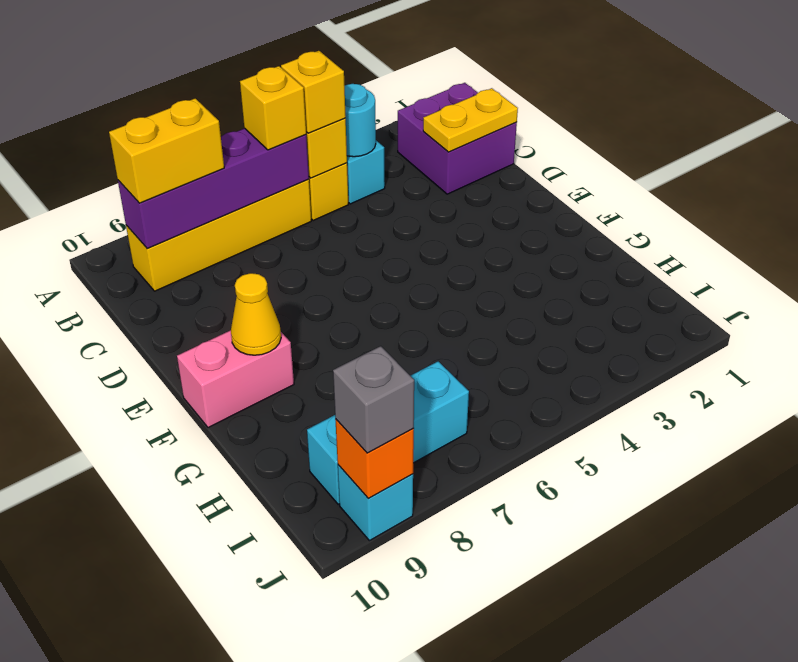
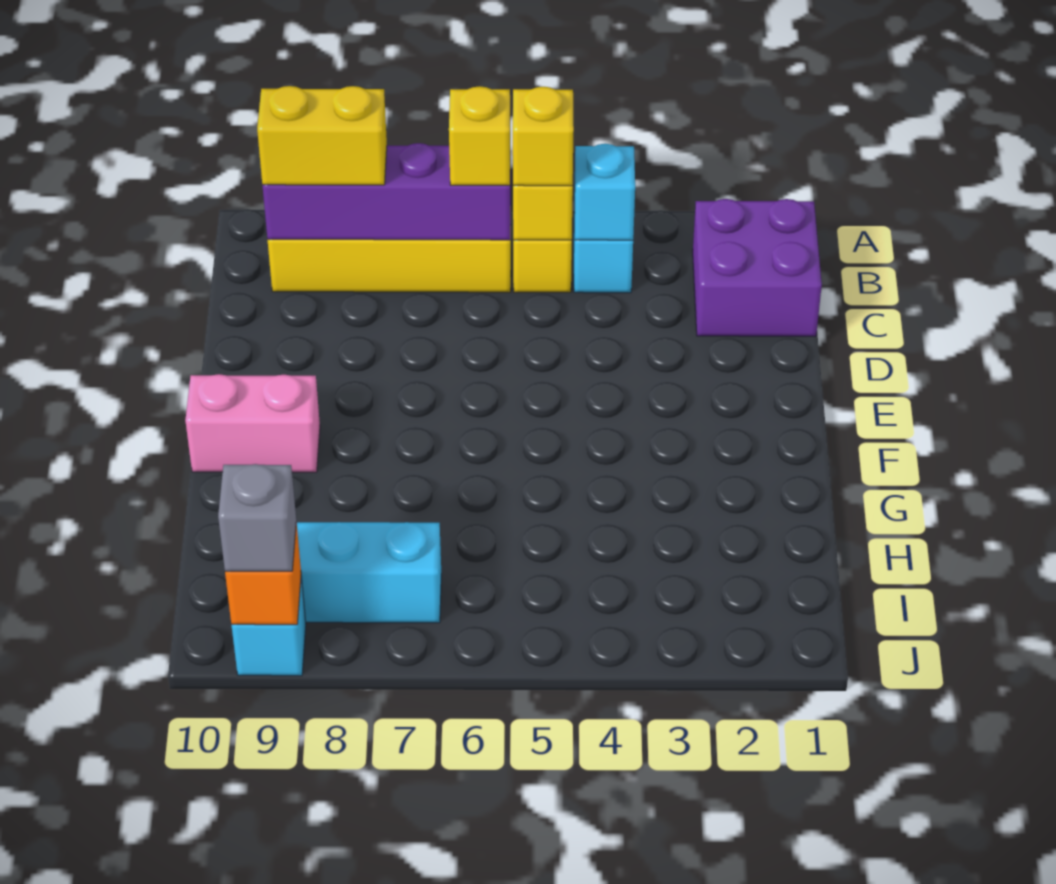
cyan 1x1 round brick [345,84,376,157] -> cyan 1x1 brick [574,144,635,240]
yellow 1x2 plate [423,88,518,152] -> none
yellow 1x1 cone [231,273,281,355] -> none

